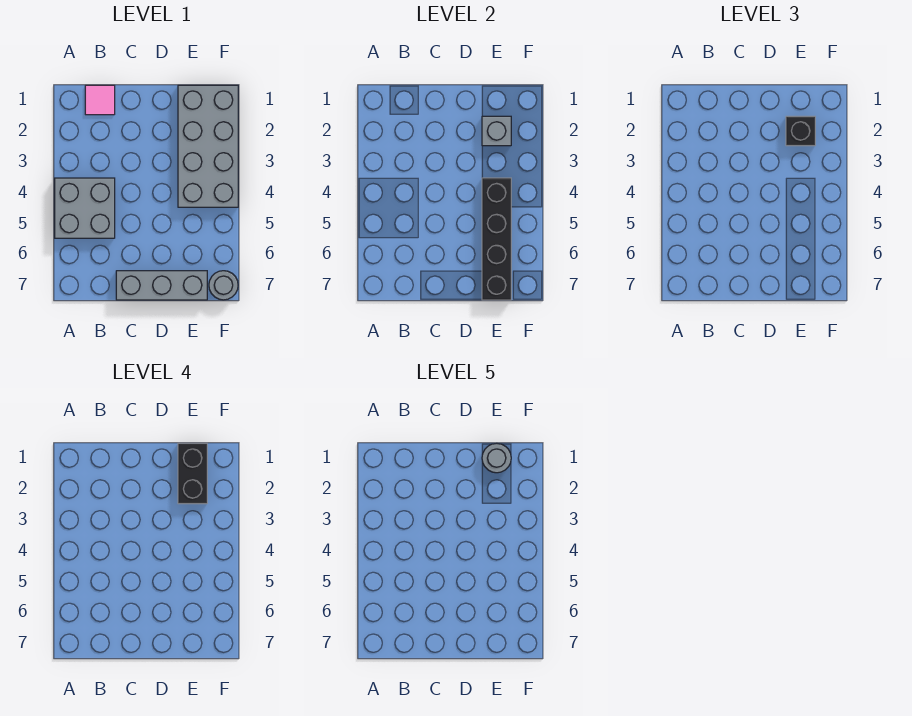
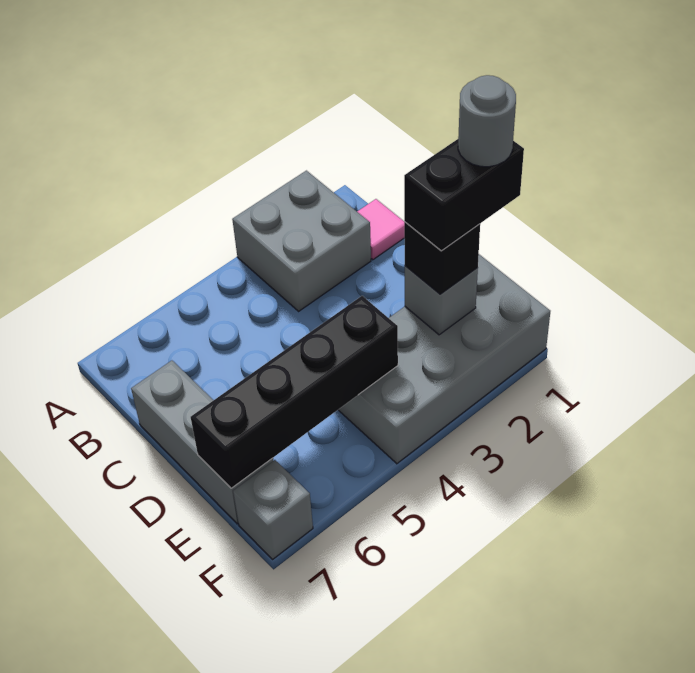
grey 2x2 brick [55,178,115,238] -> grey 2x2 brick moved to [232,171,371,311]
grey 1x1 round brick [209,271,238,300] -> grey 1x1 brick [233,460,313,560]

